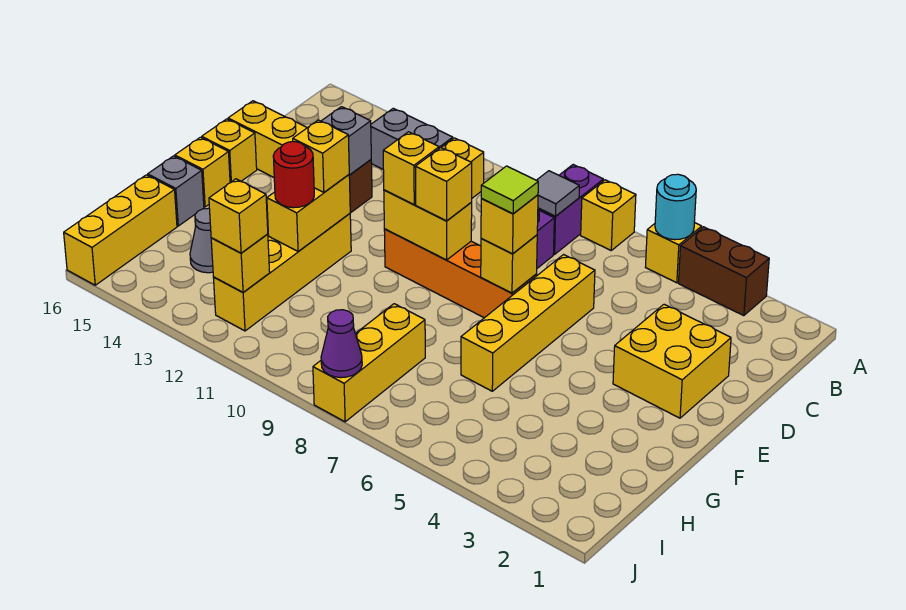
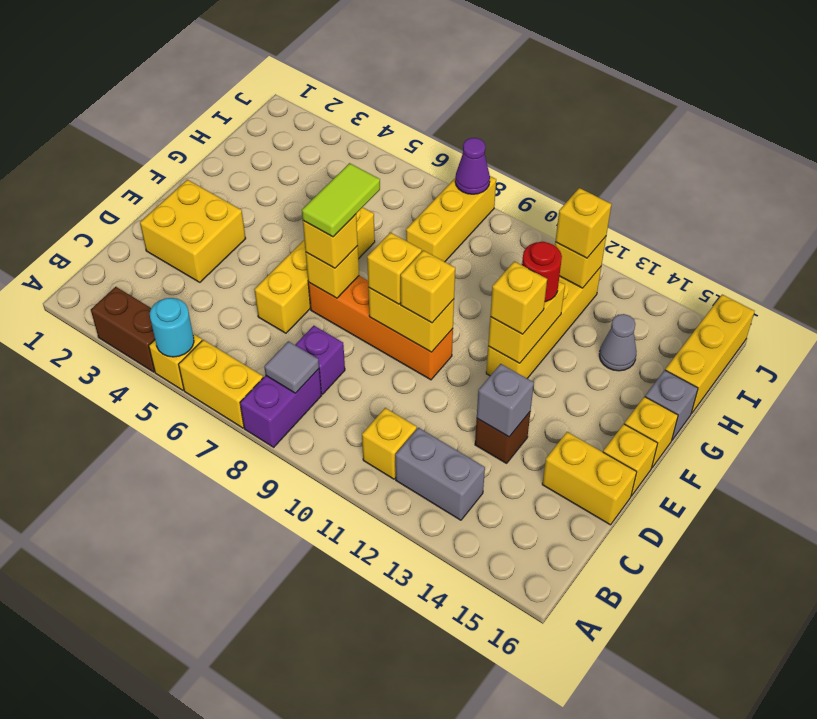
yellow 1x1 brick [581,180,636,250] -> yellow 1x2 brick [179,340,263,428]
lime 1x1 tile [481,166,538,214] -> lime 1x2 tile [302,163,380,237]

